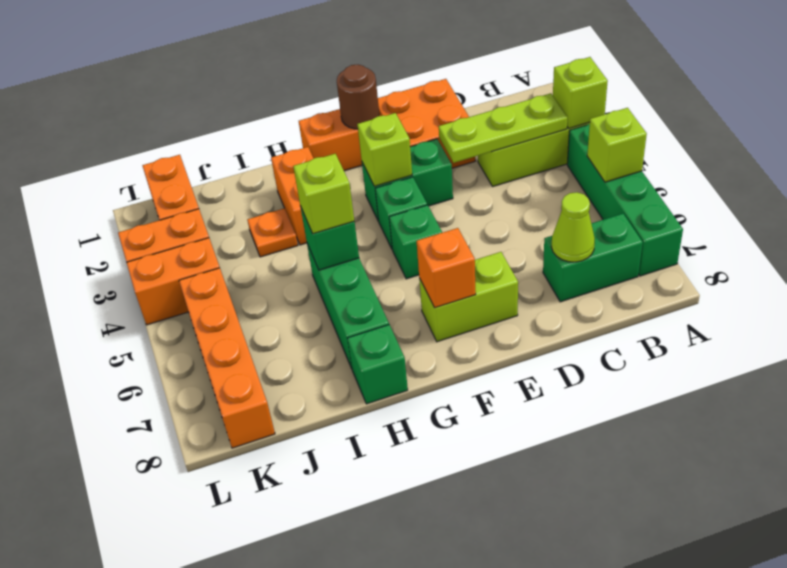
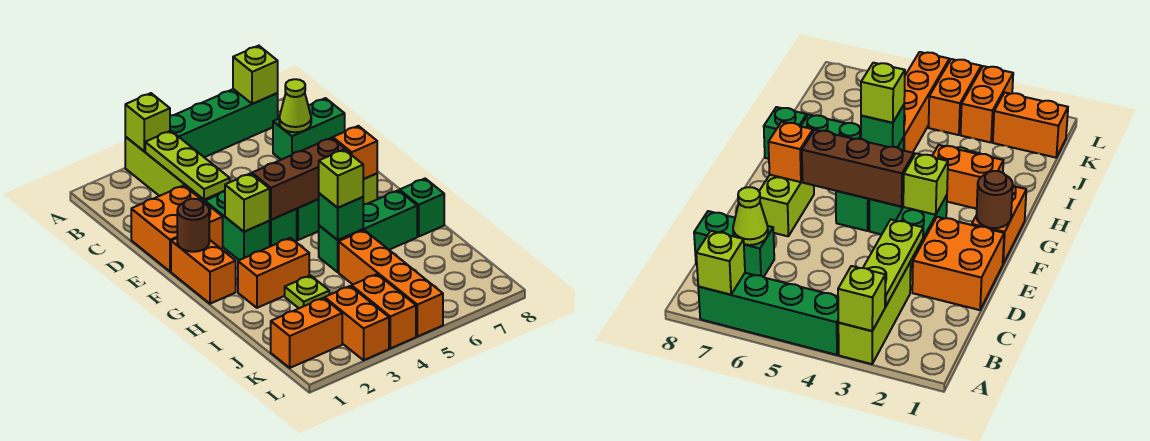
lime 1x1 brick [587,108,647,182] -> lime 1x1 brick moved to [233,46,278,104]
green 1x2 brick [543,214,643,302] -> green 1x2 brick turned to [273,98,345,160]
none -> brown 1x3 brick [252,138,350,220]
orange 1x1 plate [247,208,298,257] -> lime 1x1 plate [285,275,329,308]
orange 1x4 brick [179,268,275,448] -> orange 1x4 brick turned to [339,230,443,337]

